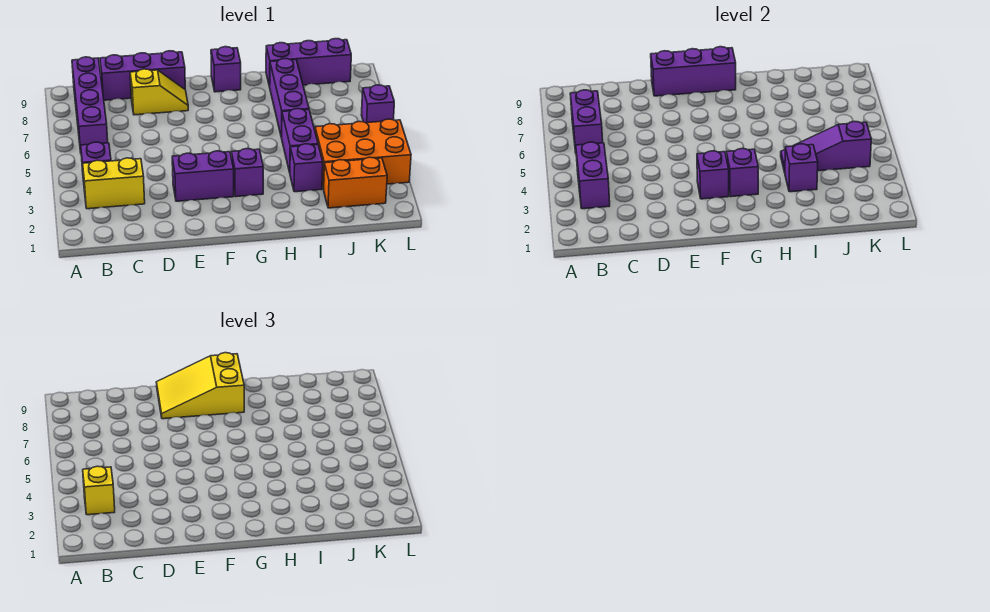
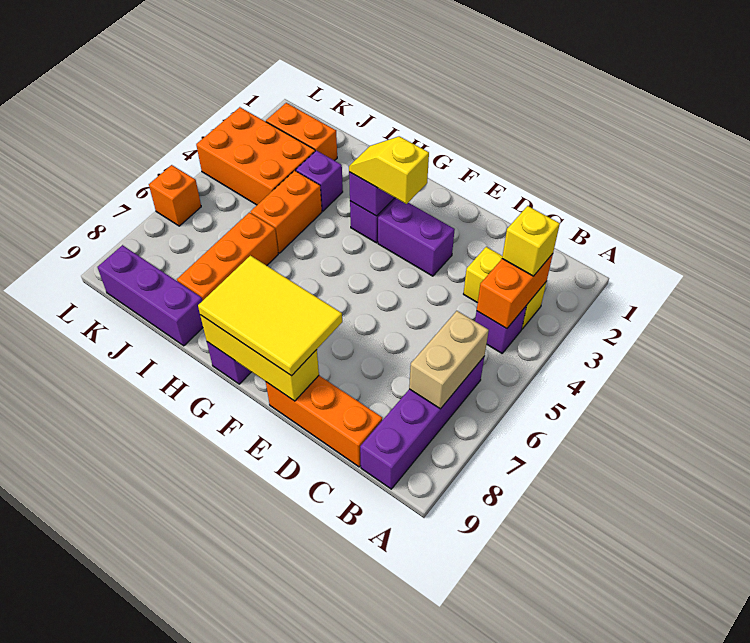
purple 1x2 brick [576,142,610,209] -> orange 1x2 brick [477,254,553,329]
purple 1x2 brick [570,90,603,152] -> tan 1x2 brick [409,311,489,409]
purple 1x3 brick [100,51,185,100] -> orange 1x3 brick [266,376,382,467]
yellow 1x2 slope [130,69,188,115] -> yellow 1x2 slope moved to [349,136,429,204]
yellow 2x3 slope [156,353,244,419] -> yellow 2x3 tile [198,256,342,376]
purple 1x3 brick [651,47,736,96] -> yellow 1x3 brick [200,315,319,401]
purple 1x1 brick [697,151,729,199] -> none
purple 1x1 brick [785,144,818,192] -> none
purple 1x2 brick [282,109,318,172] -> orange 1x2 brick [251,171,322,253]
purple 1x3 slope [781,121,871,172] -> none
purple 1x3 brick [270,59,309,138] -> orange 1x3 brick [177,212,278,301]
purple 1x1 brick [362,85,394,123] -> orange 1x1 brick [149,165,201,226]

